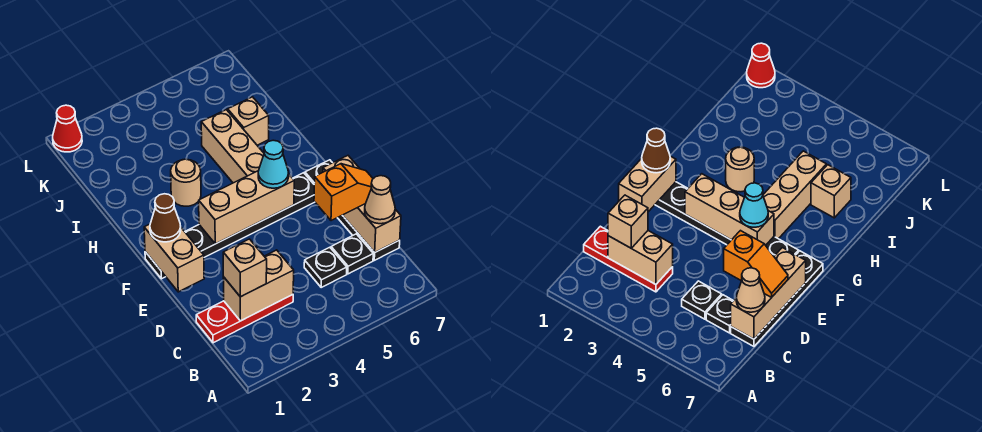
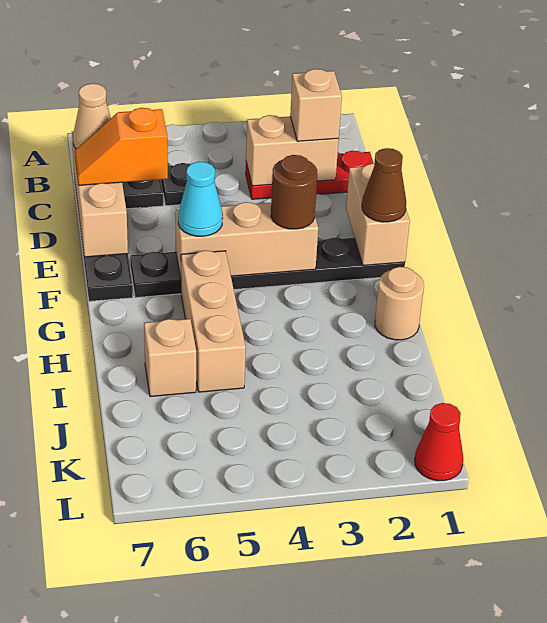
none -> brown 1x1 round brick [271,155,317,229]
tan 1x1 round brick [171,159,201,206] -> tan 1x1 round brick moved to [375,267,424,340]

